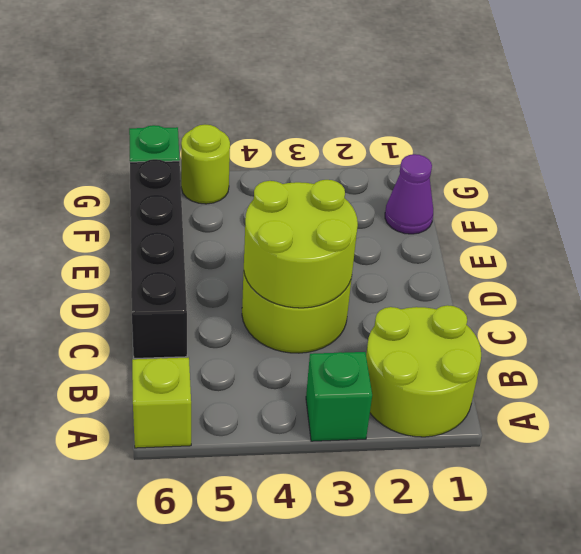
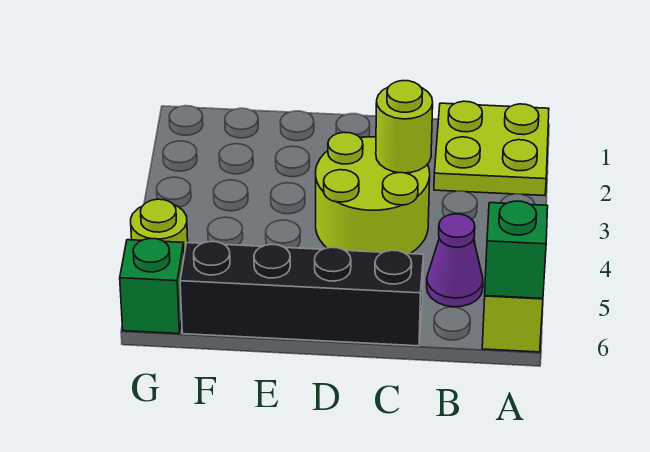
lime 2x2 round brick [366,305,481,437] -> lime 2x2 plate [434,101,549,196]
green 1x1 brick [306,352,372,441] -> green 1x1 brick moved to [485,201,548,298]
lime 2x2 round brick [244,180,358,308] -> lime 1x1 round brick [376,81,433,173]
purple 1x1 cone [385,154,433,234] -> purple 1x1 cone moved to [427,214,483,307]

